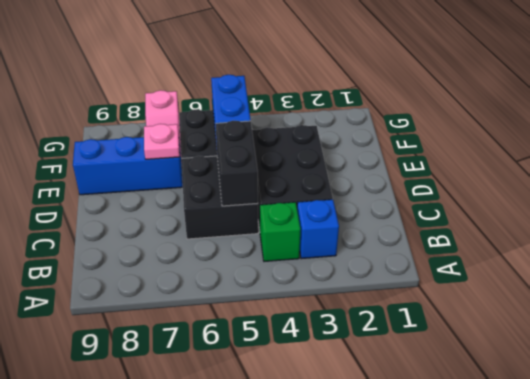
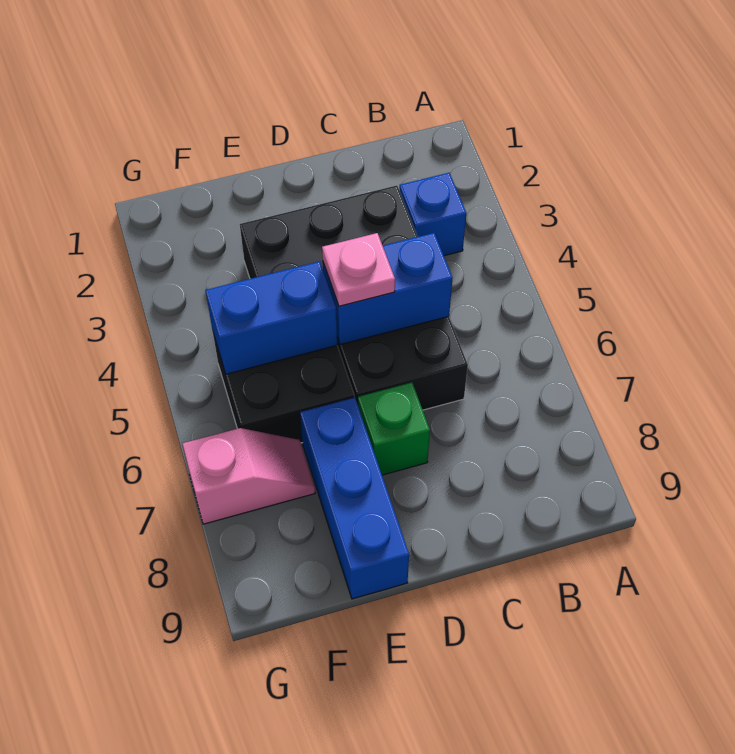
green 1x1 brick [260,202,300,261] -> green 1x1 brick moved to [358,382,430,475]
black 1x2 brick [216,121,258,206] -> blue 1x2 brick [323,233,452,345]
pink 1x1 plate [144,124,180,159] -> pink 1x1 plate moved to [322,233,395,306]

